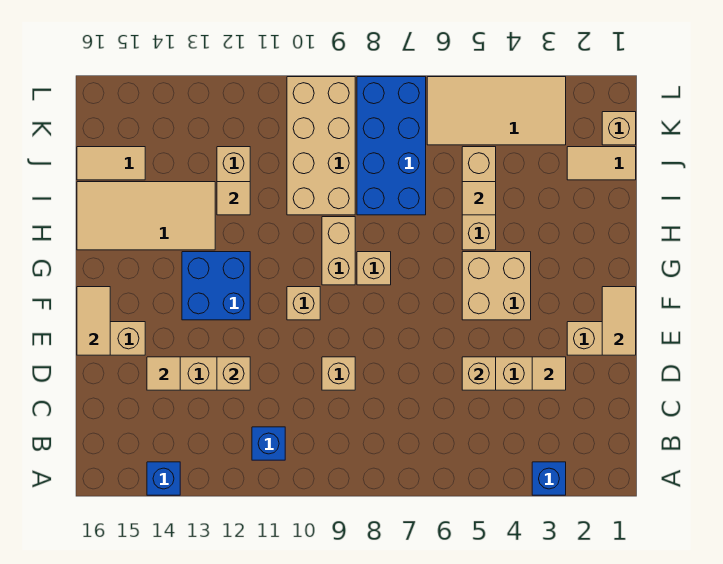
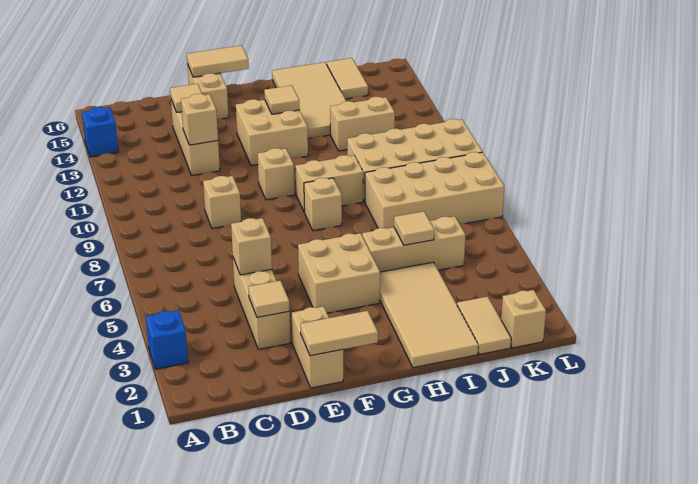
blue 1x1 brick [252,427,285,460] -> none
blue 2x2 brick [182,252,250,320] -> tan 2x2 brick [236,99,308,166]
blue 2x4 brick [357,77,426,215] -> tan 2x4 brick [365,152,504,229]
tan 1x1 tile [217,182,250,215] -> tan 1x1 tile moved to [264,85,300,114]
tan 2x4 tile [427,77,566,145] -> tan 2x4 tile moved to [380,262,478,368]

